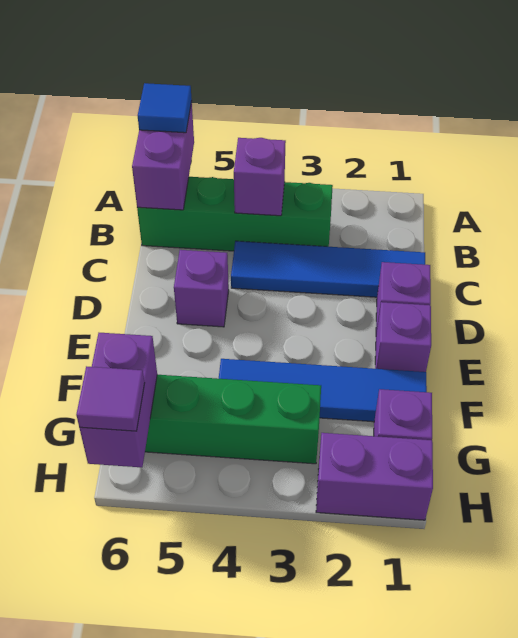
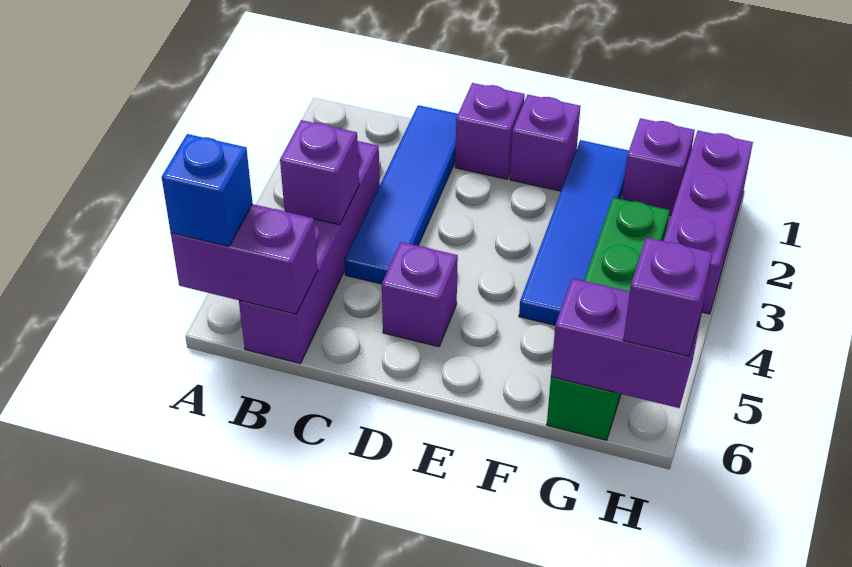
blue 1x1 tile [138,83,192,133] -> blue 1x1 brick [162,134,253,247]
green 1x4 brick [137,177,333,251] -> purple 1x4 brick [239,141,380,363]
purple 1x2 brick [316,433,433,520] -> purple 1x3 brick [664,131,753,314]
purple 1x1 tile [76,366,145,431] -> purple 1x1 brick [623,237,712,356]

